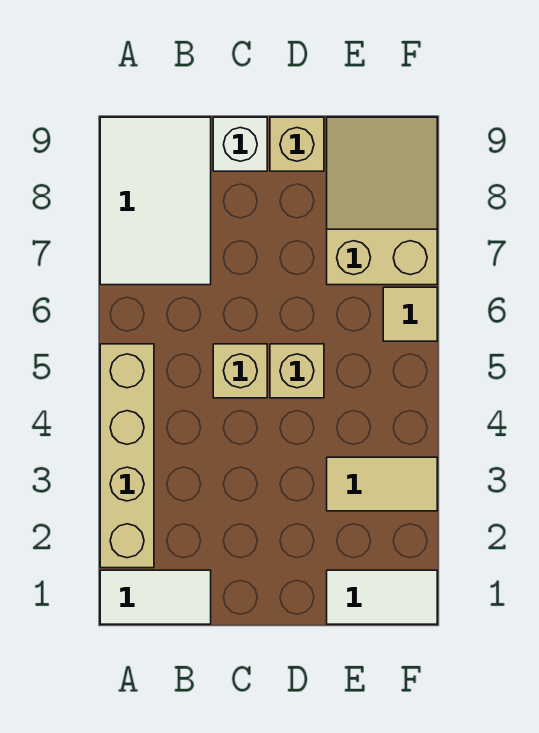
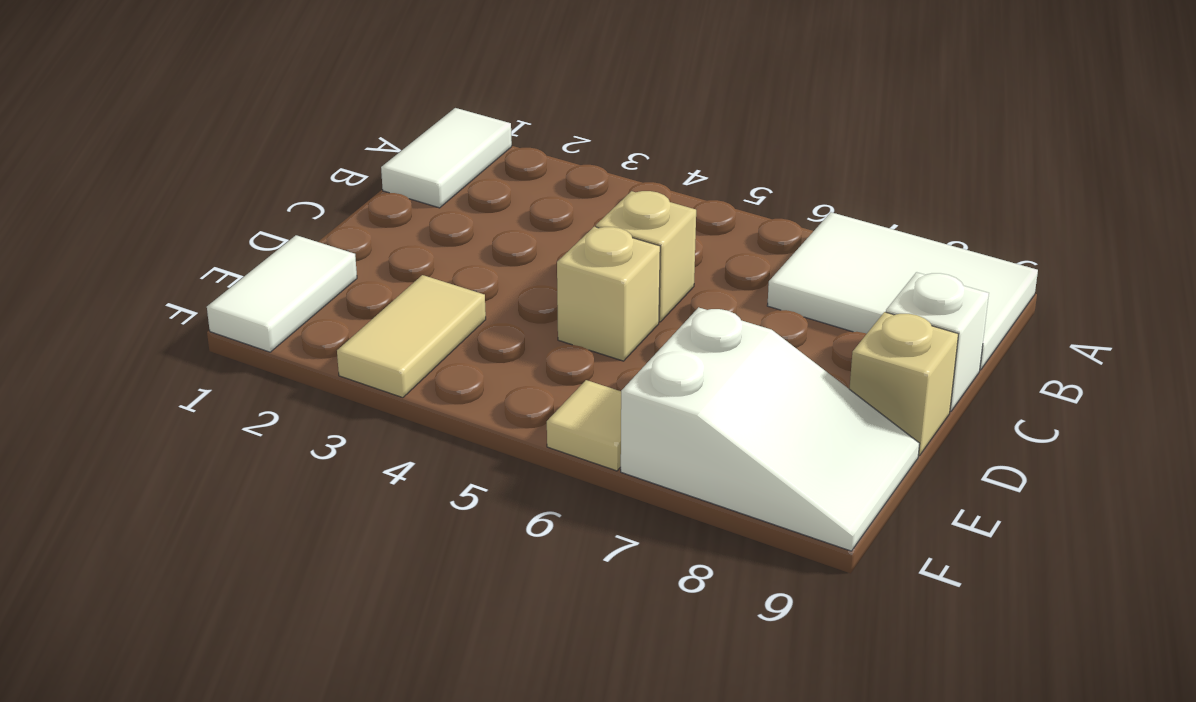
tan 1x4 brick [100,344,154,568] -> none
tan 2x3 slope [327,117,437,285] -> white 2x3 slope [621,307,919,551]

